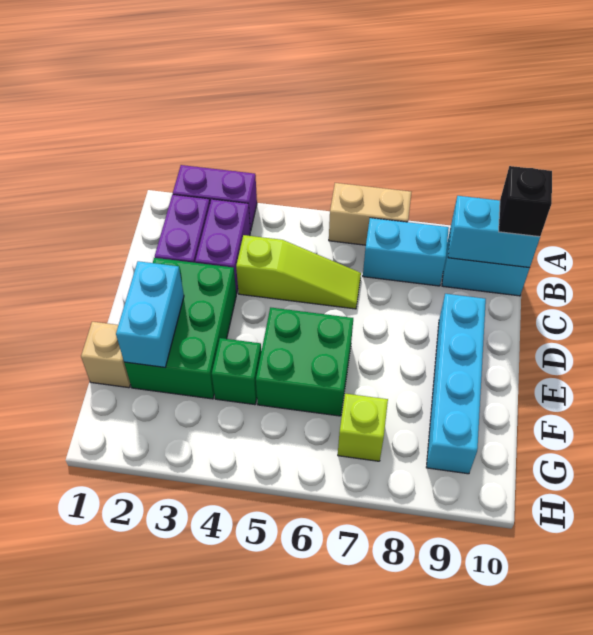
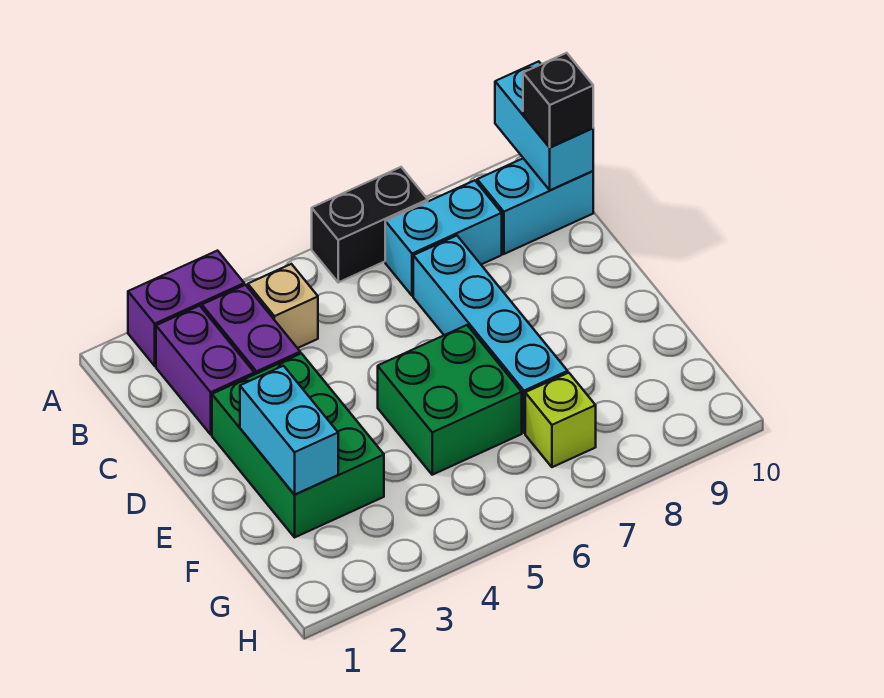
tan 1x2 brick [329,183,411,245] -> black 1x2 brick [312,167,428,282]
cyan 1x2 brick [448,196,540,268] -> cyan 1x2 brick turned to [495,61,593,190]
lime 1x3 slope [236,235,361,309] -> none
cyan 1x4 brick [426,294,486,474] -> cyan 1x4 brick moved to [413,236,568,433]
tan 1x1 brick [81,322,131,388] -> tan 1x1 brick moved to [248,264,318,348]
green 1x1 brick [212,338,261,405] -> none

